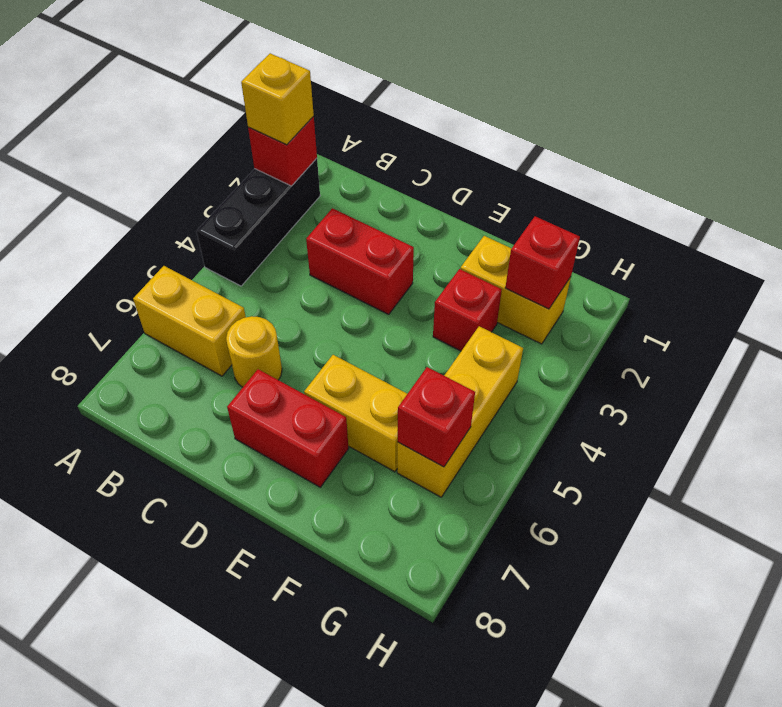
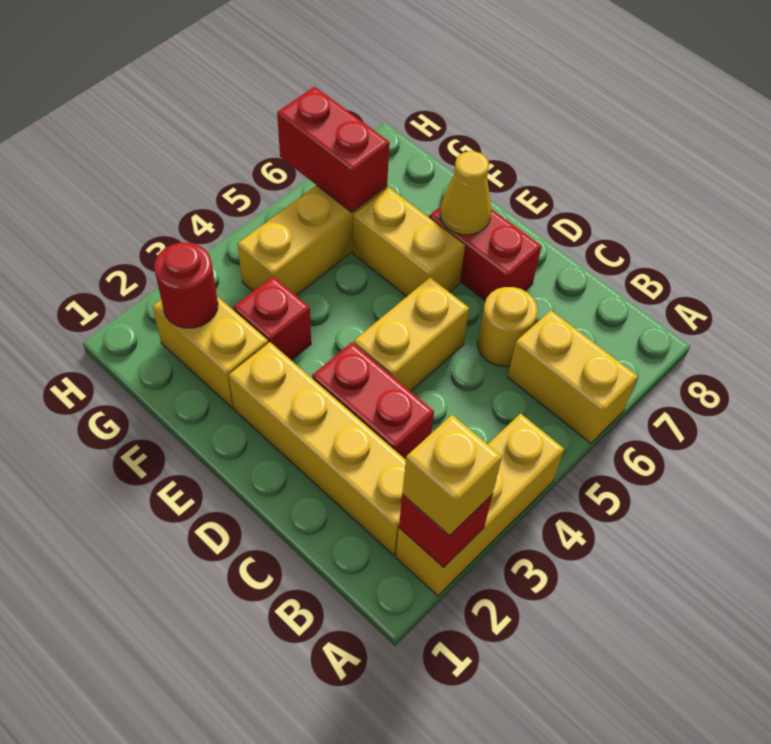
black 1x3 brick [196,158,320,286] -> yellow 1x3 brick [396,414,564,596]
none -> yellow 1x4 brick [229,342,406,556]
none -> yellow 1x2 brick [354,278,469,391]
none -> yellow 1x1 cone [440,151,492,235]
red 1x1 brick [505,216,580,309] -> red 1x1 round brick [154,243,218,328]
red 1x1 brick [398,367,475,467] -> red 1x2 brick [277,87,389,212]

